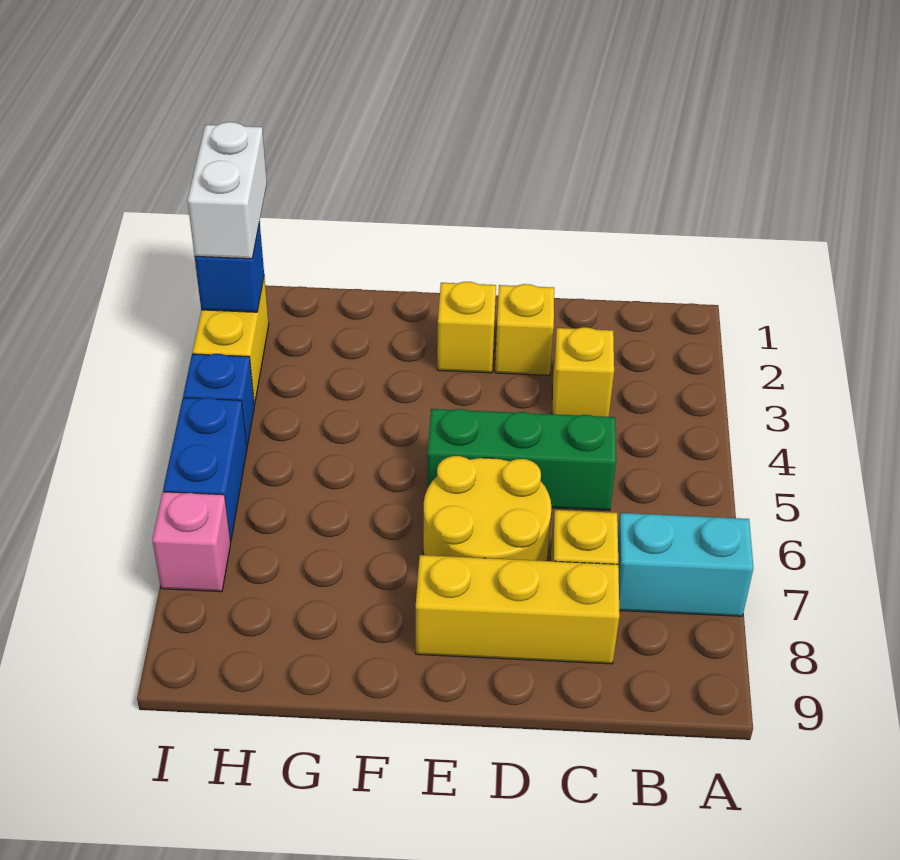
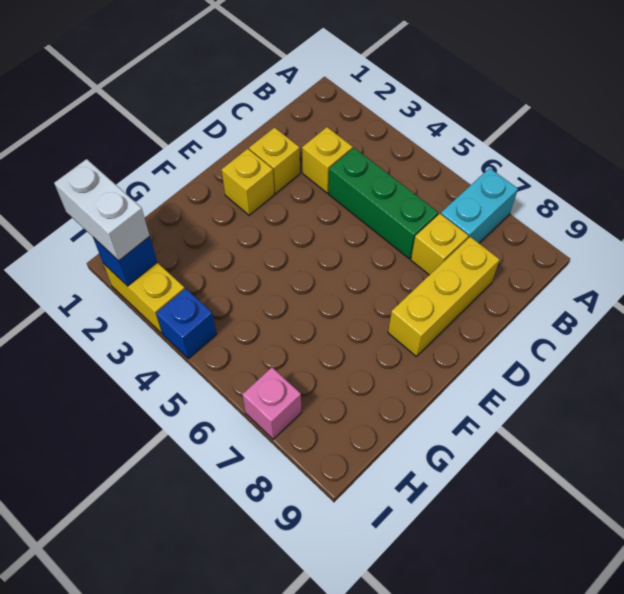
green 1x3 brick [427,409,616,511] -> green 1x3 brick turned to [329,148,438,259]
yellow 2x2 round brick [423,456,552,561] -> none
blue 1x2 brick [163,398,247,541] -> none

